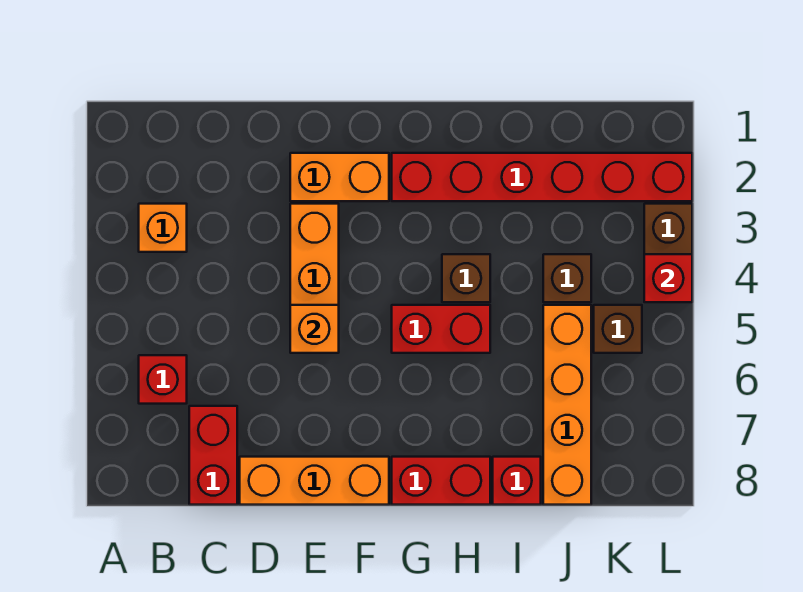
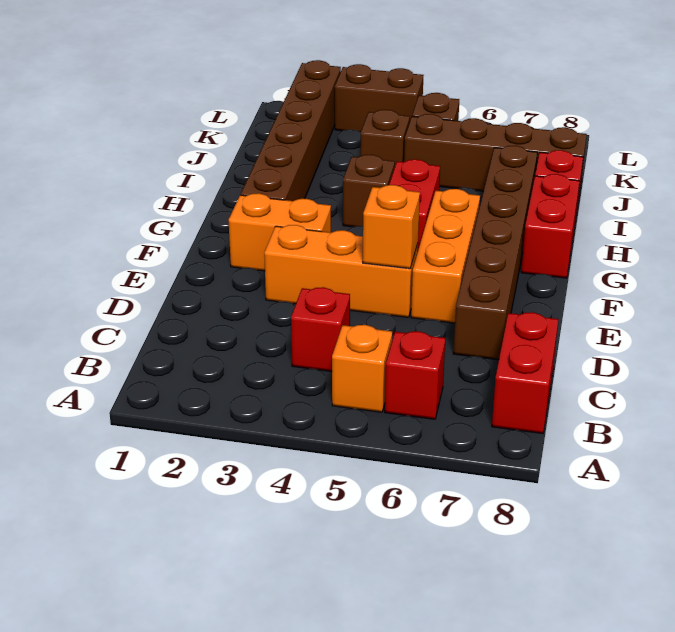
orange 1x1 brick [139,204,187,252] -> orange 1x1 brick moved to [332,325,392,412]
red 1x2 brick [189,406,237,505] -> red 1x2 brick turned to [492,312,558,433]
none -> brown 1x6 brick [453,145,537,360]
orange 1x3 brick [240,457,389,505] -> orange 1x3 brick moved to [411,189,480,323]
orange 1x2 brick [290,153,389,201] -> orange 1x2 brick turned to [229,193,331,271]
red 1x6 brick [392,153,692,201] -> brown 1x6 brick [241,60,341,201]
orange 1x4 brick [543,305,591,505] -> brown 1x4 brick [404,114,587,194]
red 1x1 brick [644,254,692,302] -> red 1x1 brick moved to [291,287,350,371]

